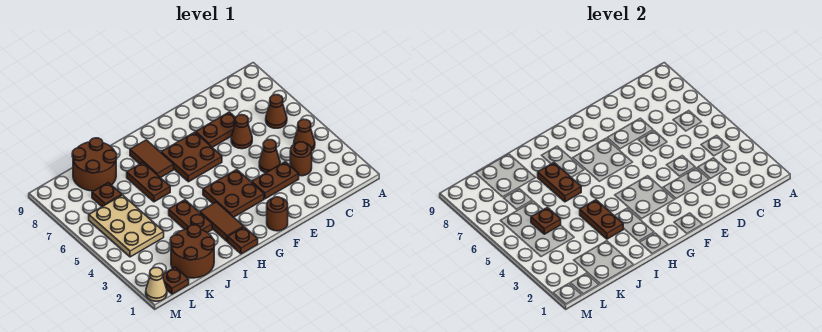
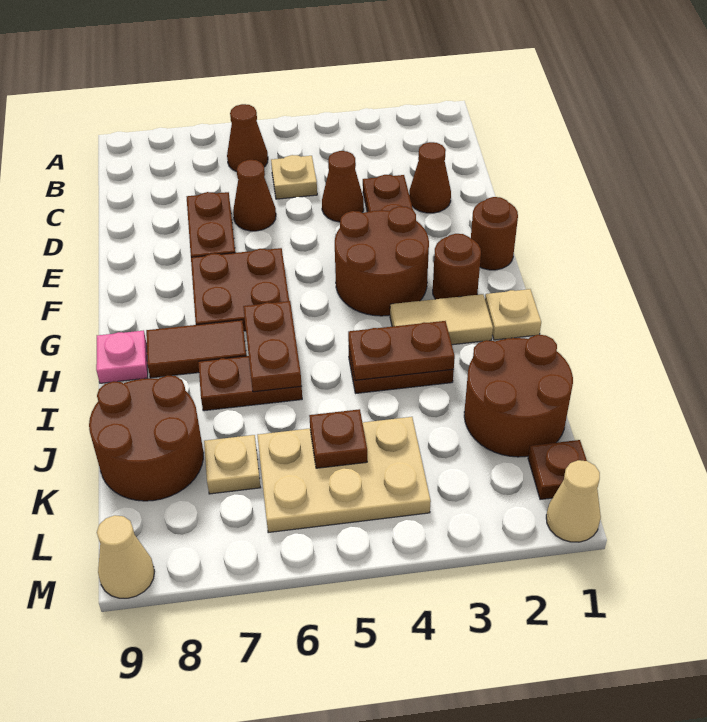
brown 1x1 cone [294,119,315,150] -> brown 1x1 cone moved to [409,142,451,213]
brown 1x1 round brick [290,142,312,176] -> brown 1x1 round brick moved to [433,234,481,299]
none -> tan 1x1 plate [271,155,317,199]
brown 2x2 plate [203,170,264,217] -> brown 2x2 round brick [335,206,429,316]
brown 1x1 plate [228,227,258,254] -> tan 1x1 plate [485,289,541,340]
brown 1x2 tile [200,202,244,242] -> tan 1x2 tile [390,294,493,345]
none -> pink 1x1 plate [96,330,148,383]
brown 1x2 plate [538,163,581,202] -> brown 1x2 plate turned to [243,301,302,392]
brown 1x1 plate [92,183,122,207] -> tan 1x1 plate [204,435,261,494]
none -> tan 1x1 cone [97,515,155,598]

